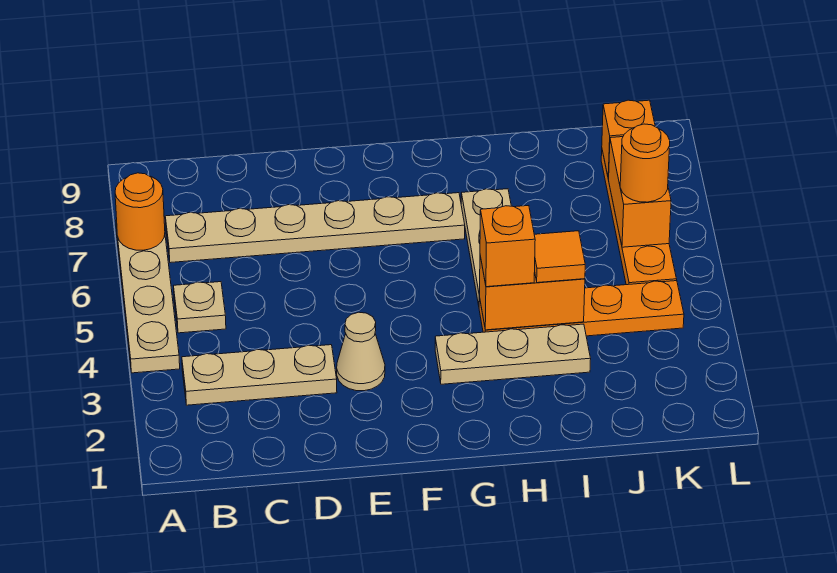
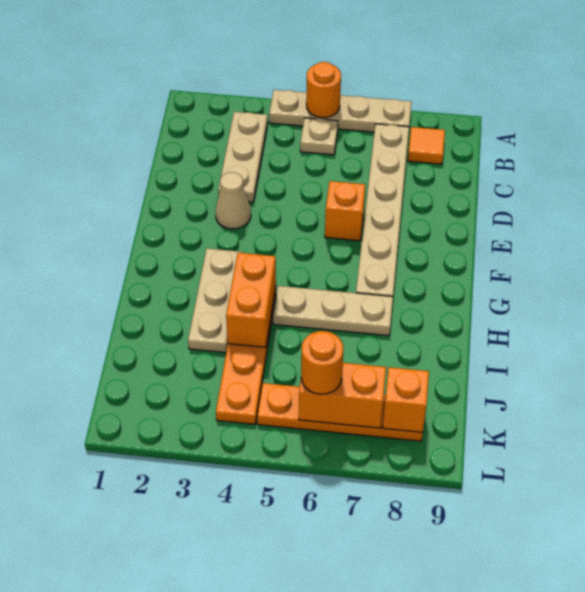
orange 1x1 round brick [115,173,165,250] -> orange 1x1 round brick moved to [306,62,341,118]
orange 1x1 brick [480,206,535,287] -> orange 1x1 brick moved to [325,181,365,241]
orange 1x1 tile [534,231,585,283] -> orange 1x1 tile moved to [408,127,445,164]

